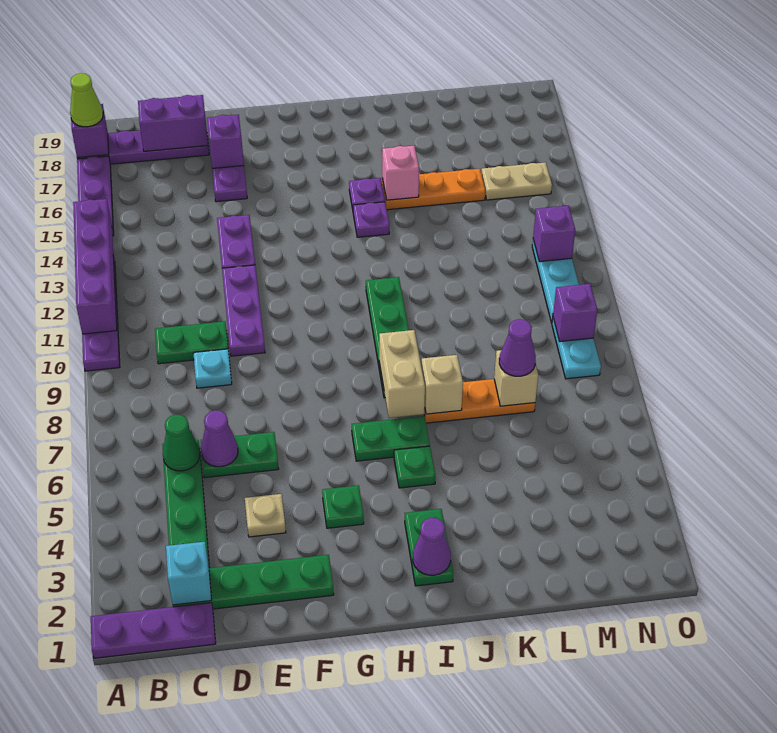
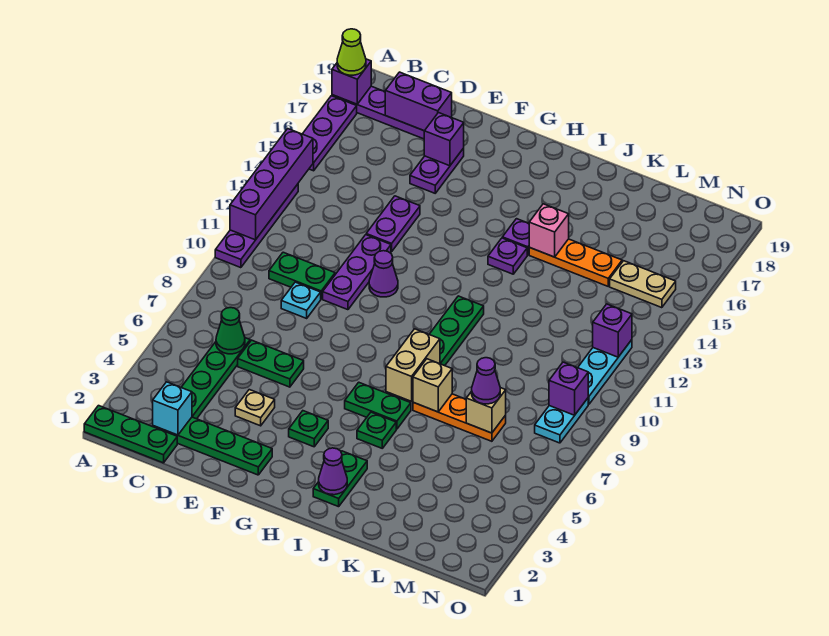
purple 1x3 plate [91,603,216,658] -> green 1x3 plate [84,406,177,463]
purple 1x1 cone [201,410,238,467] -> purple 1x1 cone moved to [369,251,398,297]

